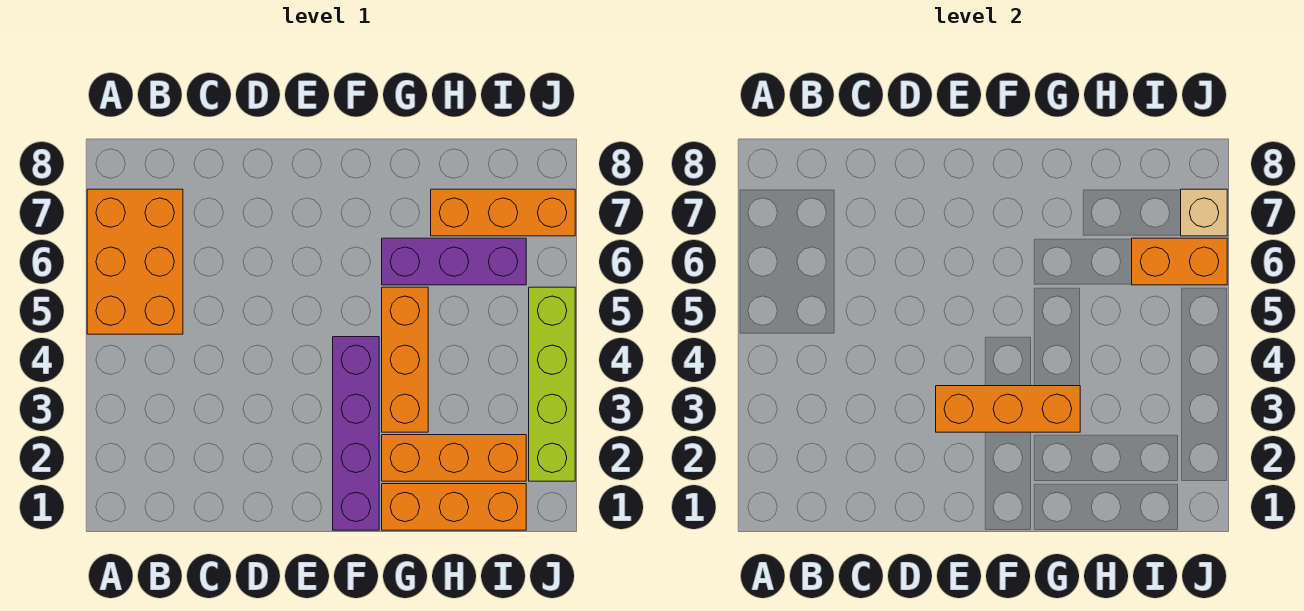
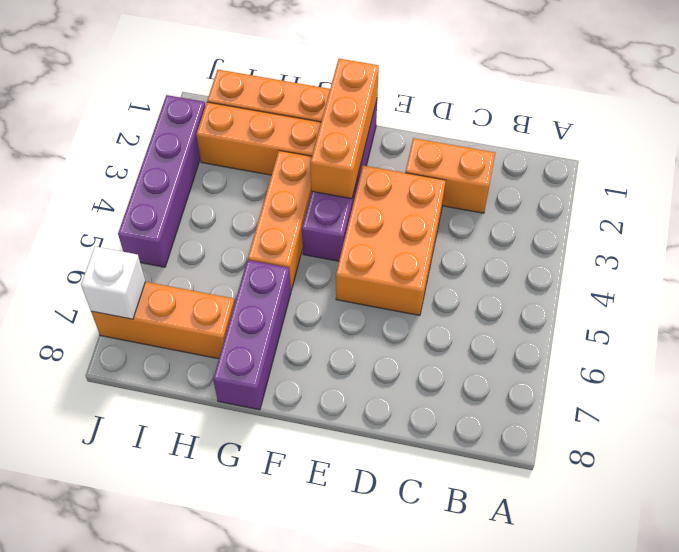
orange 2x3 brick [87,189,183,334] -> orange 2x3 brick moved to [336,166,446,315]
orange 1x3 brick [936,386,1080,432] -> orange 1x3 brick turned to [310,59,379,199]
purple 1x3 brick [382,238,526,285] -> purple 1x3 brick turned to [213,260,291,410]
orange 1x2 brick [1132,238,1227,285] -> orange 1x2 brick moved to [405,138,495,213]
lime 1x4 brick [529,287,575,481] -> purple 1x4 brick [118,95,205,267]
tan 1x1 brick [1181,189,1227,236] -> white 1x1 brick [81,246,145,319]

